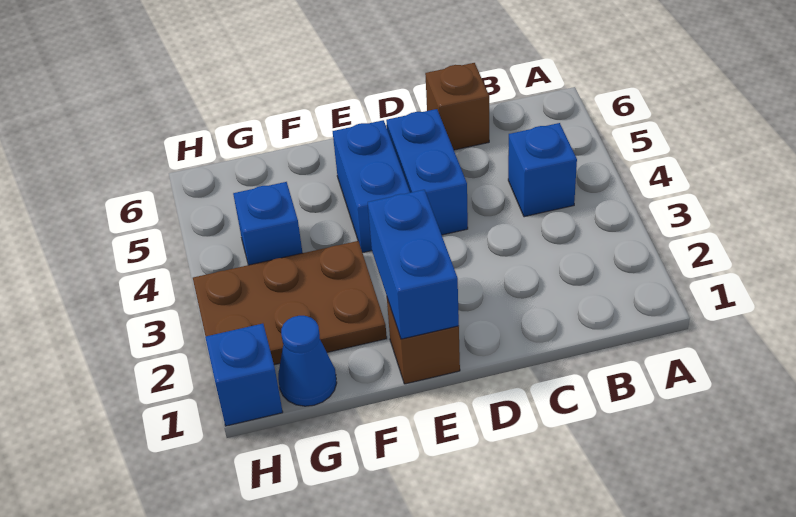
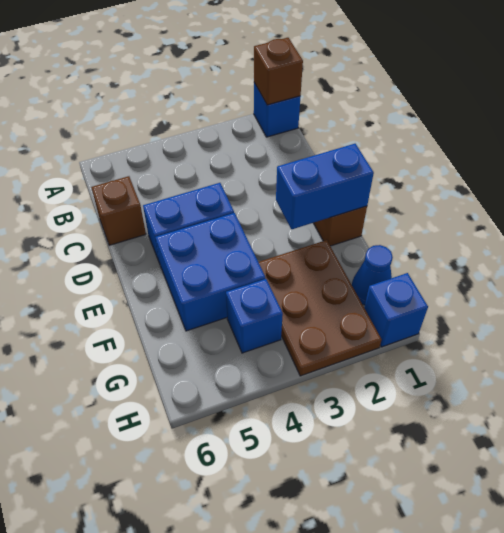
none -> brown 1x1 brick [254,38,303,105]
blue 1x1 brick [508,123,577,217] -> blue 1x1 brick moved to [254,83,301,137]
blue 1x2 brick [333,120,410,253] -> blue 2x2 brick [155,213,265,331]

